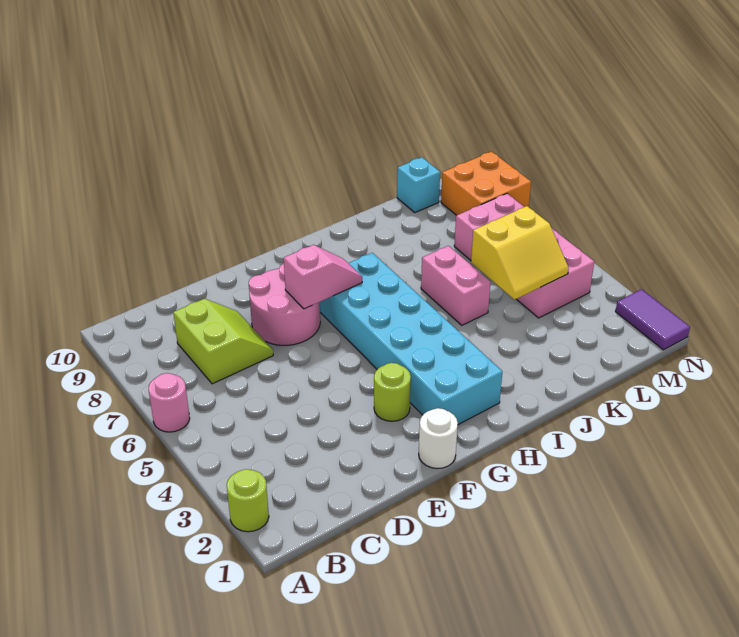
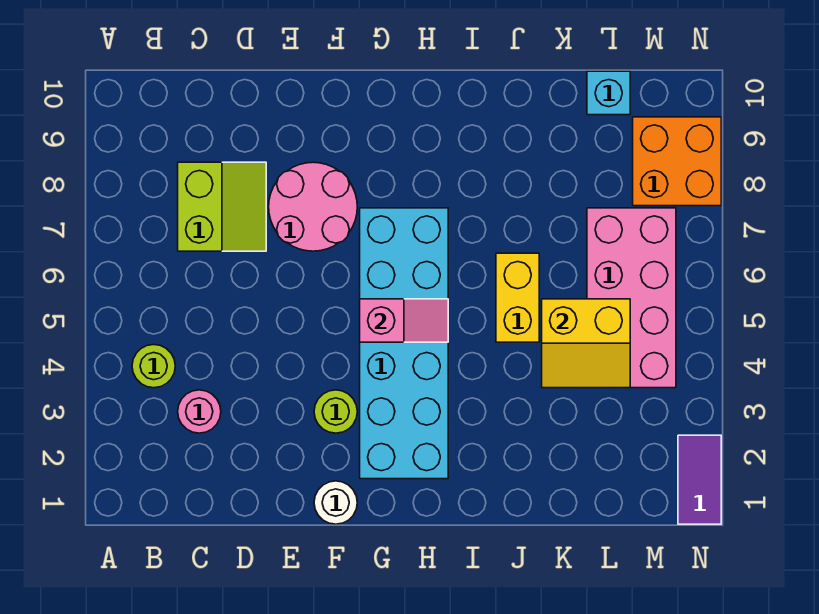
lime 1x1 round brick [227,469,269,532] -> lime 1x1 round brick moved to [132,345,175,388]
pink 1x1 round brick [149,373,190,432] -> pink 1x1 round brick moved to [178,390,221,433]
pink 1x2 slope [284,245,362,309] -> pink 1x2 slope moved to [360,299,448,342]
pink 1x2 brick [421,246,490,325] -> yellow 1x2 brick [496,253,539,342]

